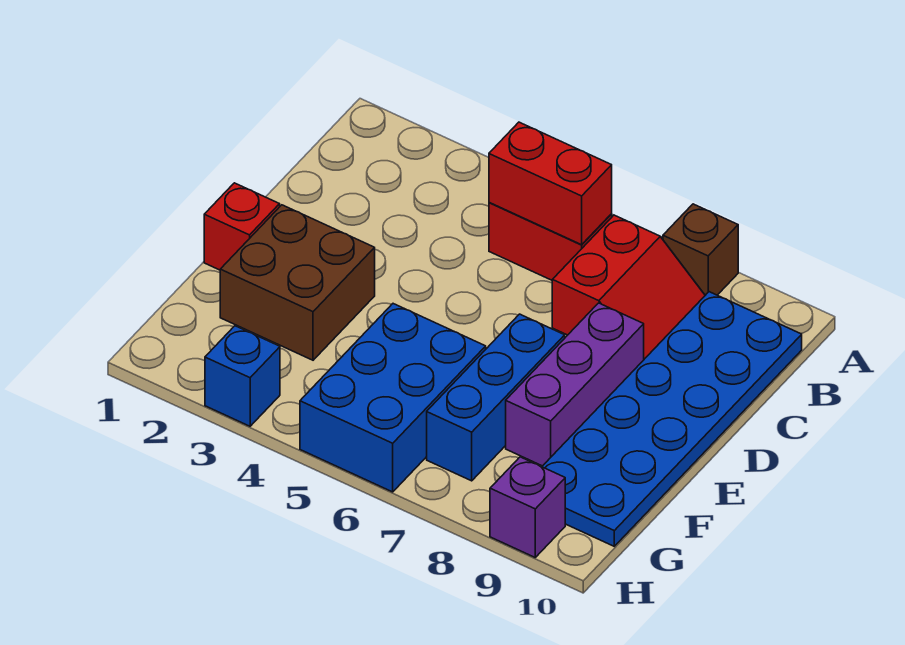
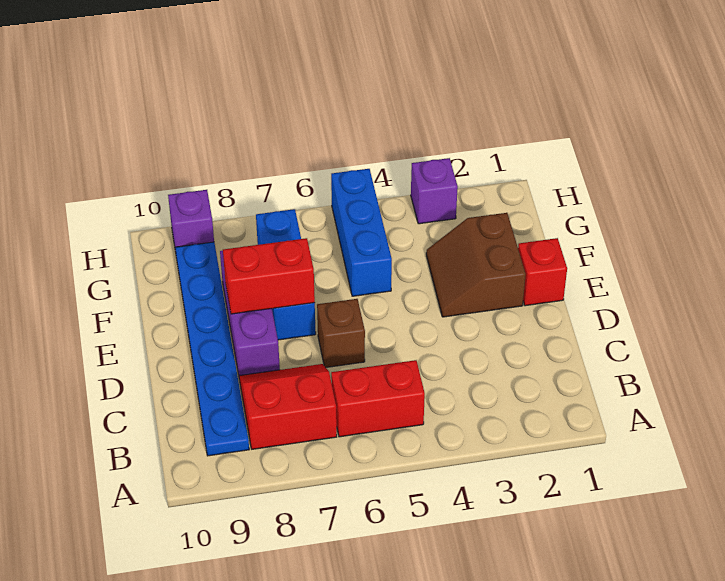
brown 1x1 brick [663,204,738,295] -> brown 1x1 brick moved to [317,299,365,367]
red 1x2 brick [489,122,612,245] -> red 1x2 brick moved to [223,238,315,314]
red 2x2 slope [552,215,705,359] -> red 2x2 slope turned to [239,364,337,449]
blue 2x6 plate [542,292,802,546] -> blue 1x6 plate [175,242,249,456]
brown 2x2 brick [220,205,375,360] -> brown 2x2 slope [426,213,526,317]
blue 2x3 brick [300,304,486,492] -> blue 1x3 brick [331,169,392,296]
blue 1x1 brick [205,326,280,426] -> purple 1x1 brick [411,158,458,224]

